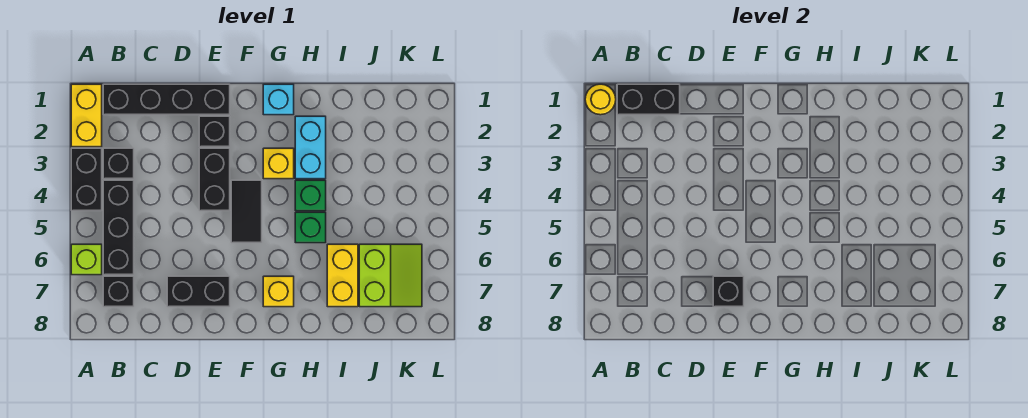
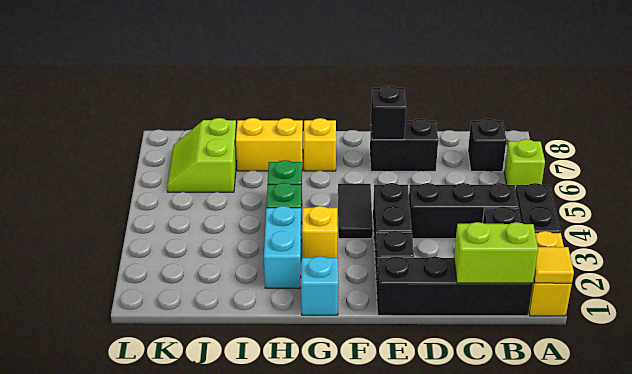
yellow 1x1 round brick [585,84,616,115] -> yellow 1x1 tile [534,247,574,283]
black 1x2 brick [617,84,680,115] -> lime 1x2 brick [454,222,538,283]
black 1x3 brick [103,180,134,275] -> black 1x3 brick turned to [409,183,519,239]
yellow 1x2 brick [327,244,358,307] -> yellow 1x2 brick turned to [236,118,303,171]

